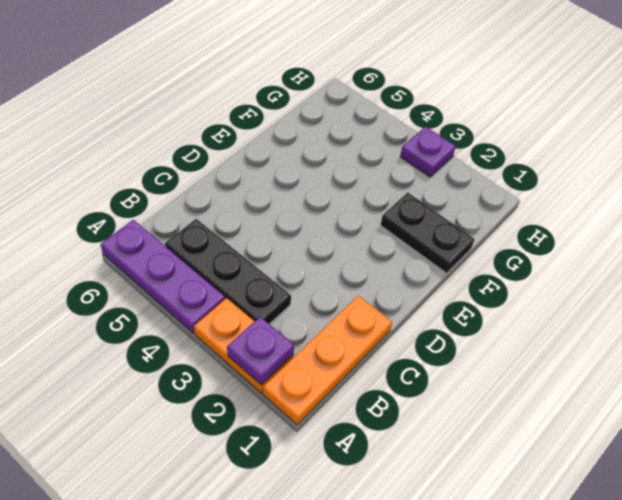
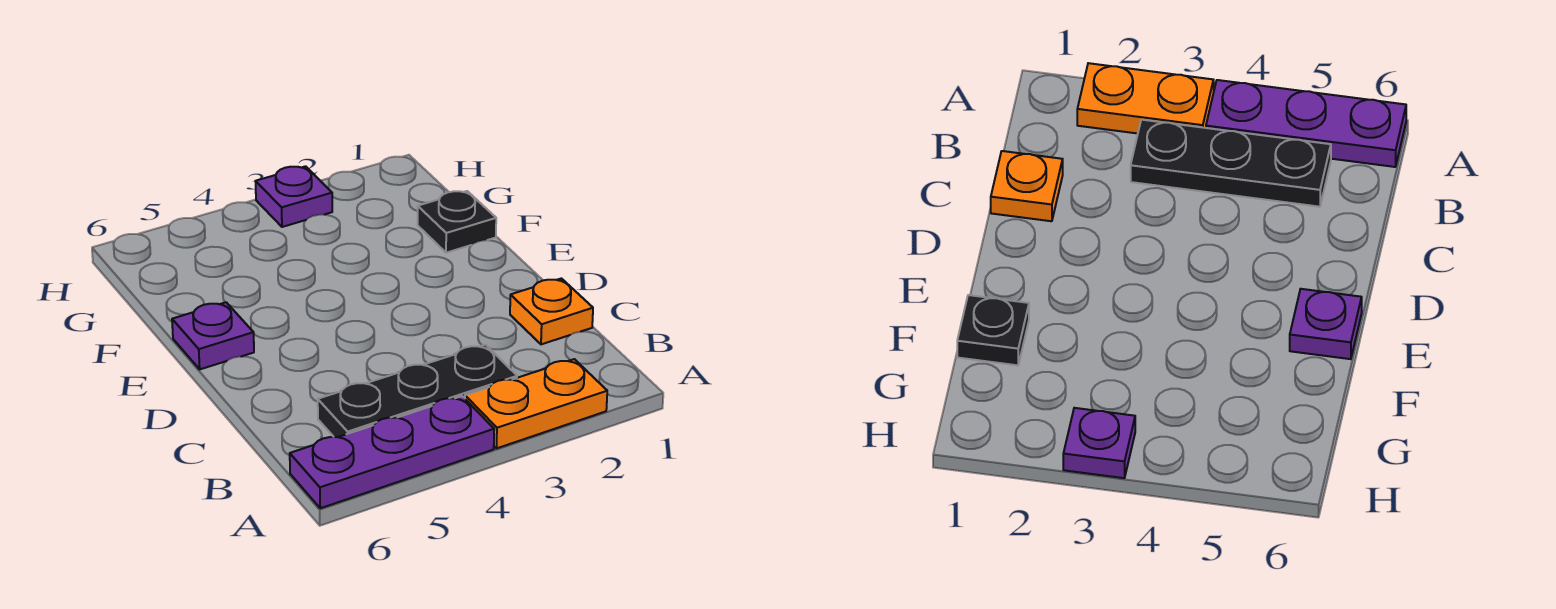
orange 1x3 plate [263,296,392,425] -> orange 1x1 plate [510,278,593,344]
purple 1x1 plate [227,317,294,385] -> purple 1x1 plate moved to [172,302,254,369]
black 1x2 plate [381,193,474,273] -> black 1x1 plate [418,191,496,253]

